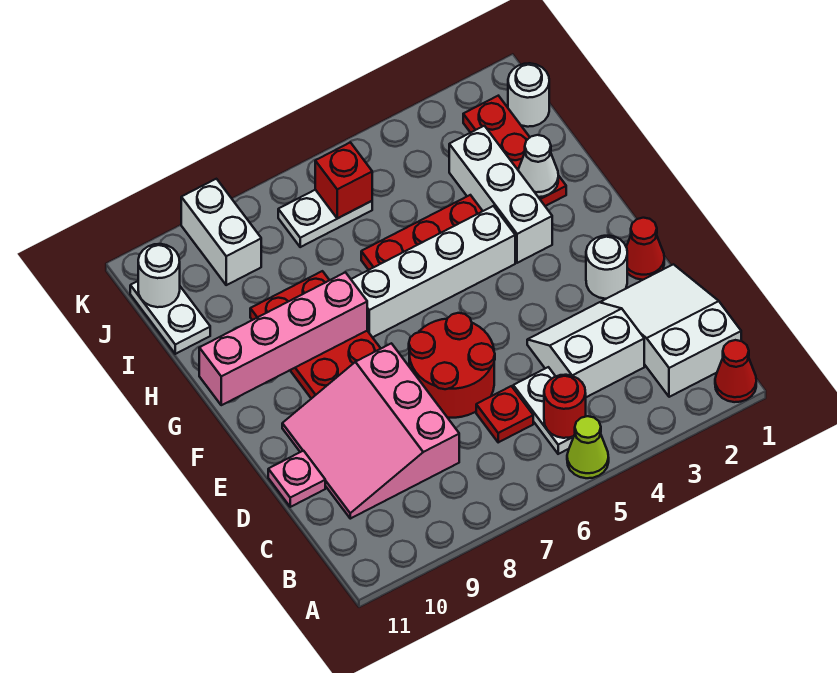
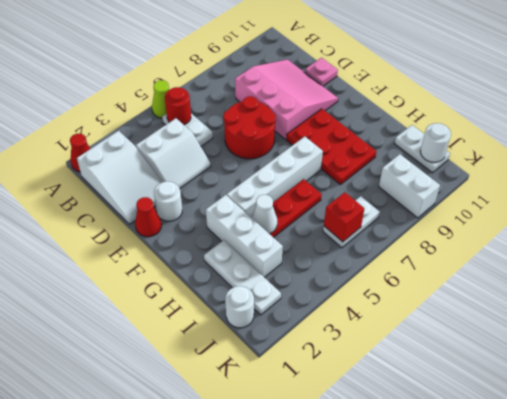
red 1x1 plate [476,386,533,442] -> none
pink 1x4 brick [199,272,367,405] -> none
red 1x3 plate [463,96,566,206] -> white 1x3 plate [204,240,281,315]
white 1x1 cone [518,135,558,197] -> white 1x1 cone moved to [252,195,277,234]

